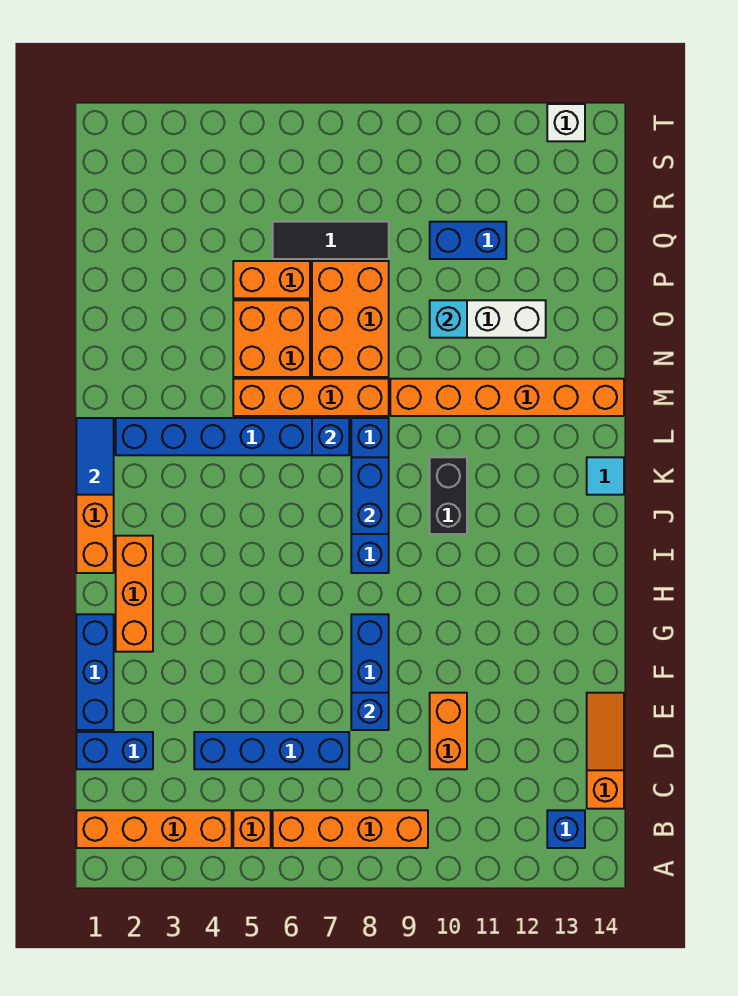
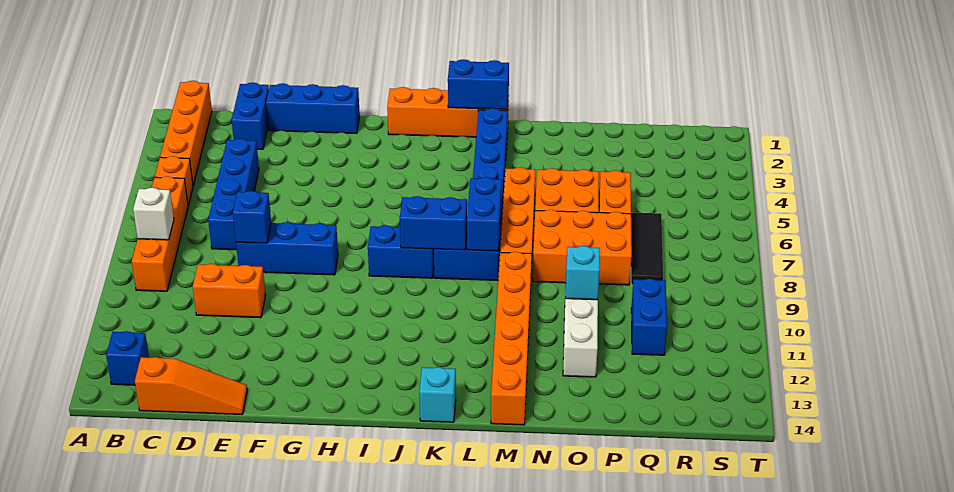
orange 1x3 brick [116,536,153,652] -> none
black 1x2 brick [430,457,467,534] -> none
blue 1x2 tile [76,418,114,495] -> blue 1x2 brick [448,59,509,109]
cyan 1x1 tile [587,457,624,495] -> cyan 1x1 brick [419,367,456,422]
blue 1x1 brick [312,418,349,455] -> blue 1x2 brick [467,177,502,251]
white 1x1 brick [547,104,585,141] -> white 1x1 brick moved to [133,188,174,240]

